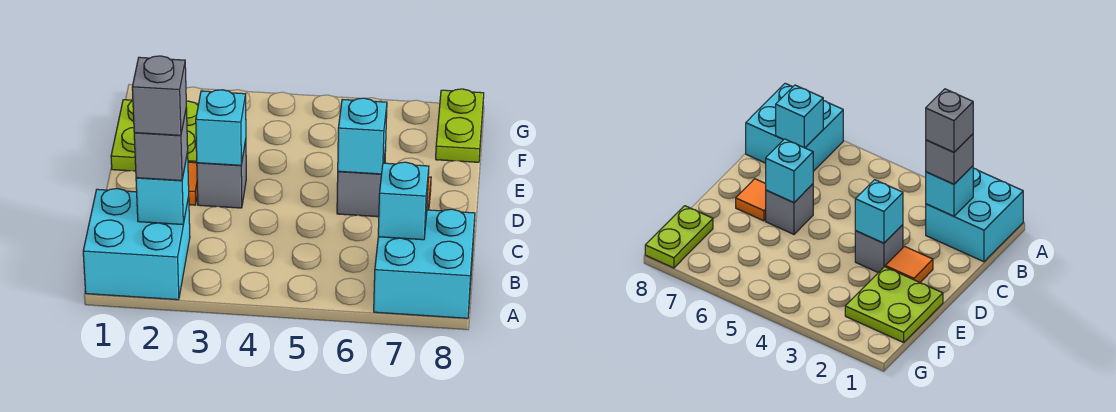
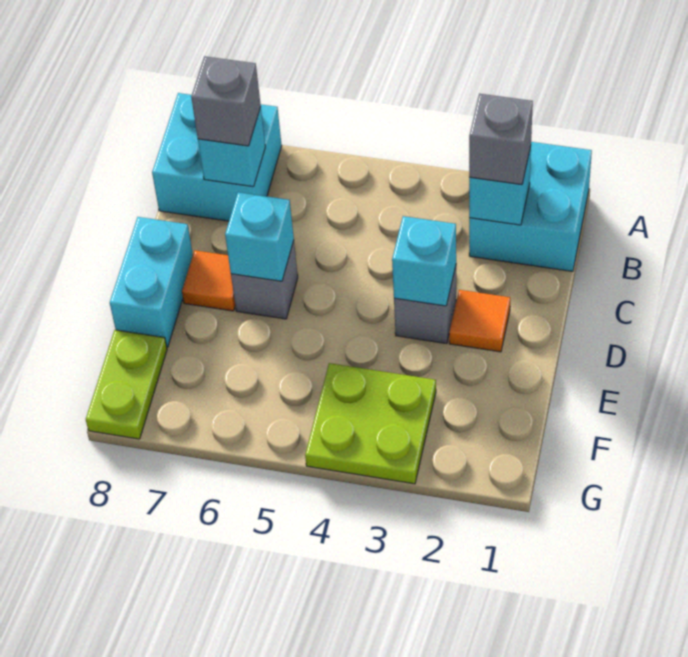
grey 1x1 brick [132,56,186,135] -> grey 1x1 brick moved to [191,56,261,146]
none -> cyan 1x2 brick [110,217,193,347]
lime 2x2 plate [111,100,198,171] -> lime 2x2 plate moved to [305,363,436,484]

